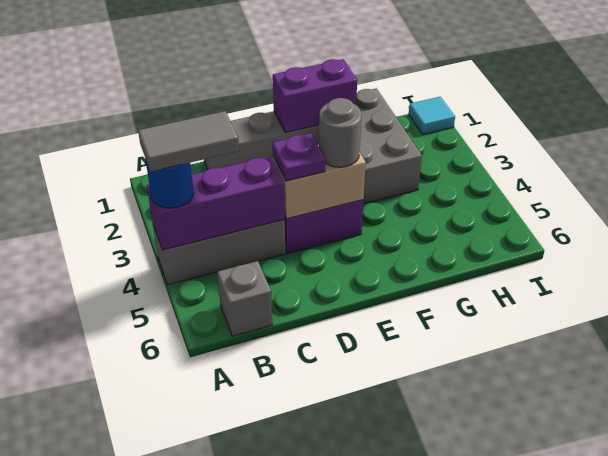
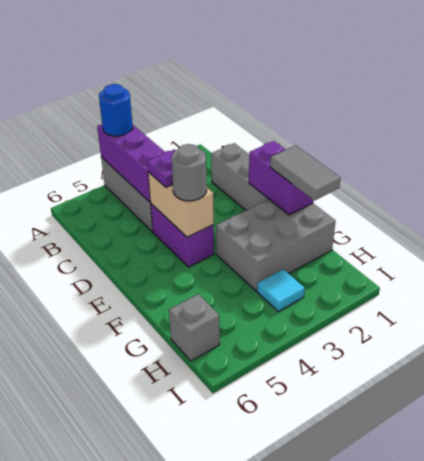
grey 1x2 tile [138,111,239,172] -> grey 1x2 tile moved to [270,146,340,201]
grey 1x1 brick [217,261,272,336] -> grey 1x1 brick moved to [169,294,220,361]
cyan 1x1 tile [409,97,455,135] -> cyan 1x1 tile moved to [257,269,305,311]

